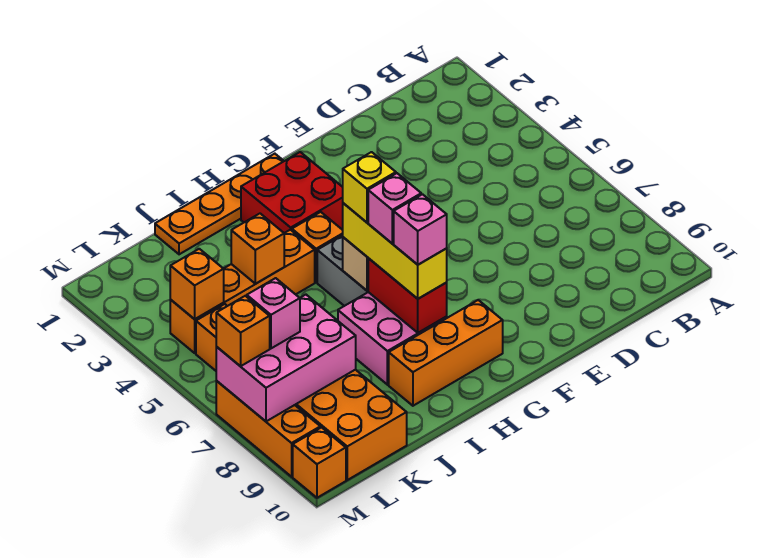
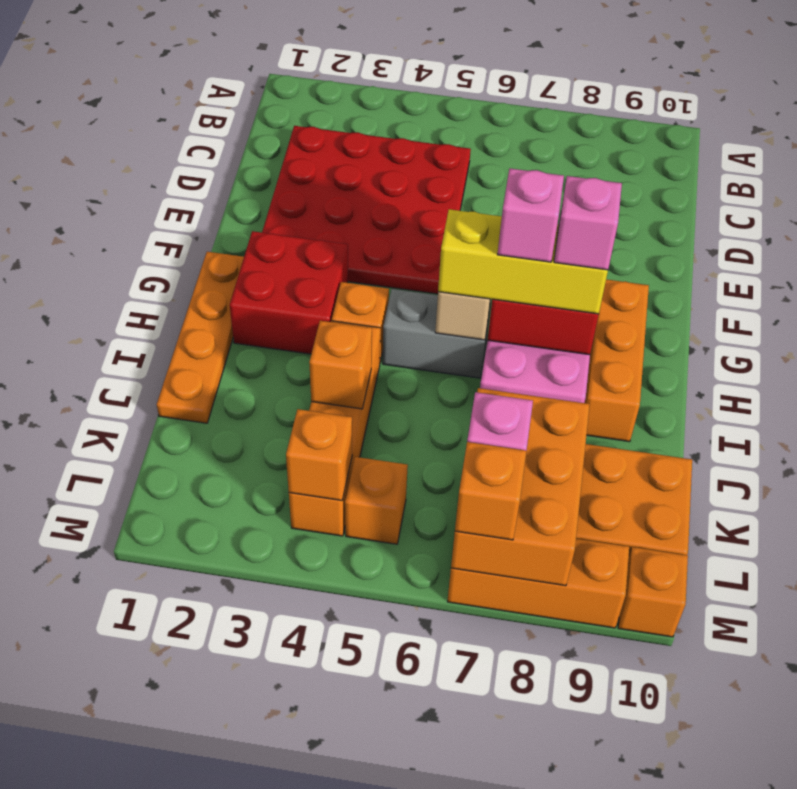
none -> red 4x4 plate [262,126,471,294]
yellow 1x1 brick [343,152,396,222] -> none
pink 2x3 brick [216,295,356,421] -> orange 2x3 brick [451,388,590,586]

